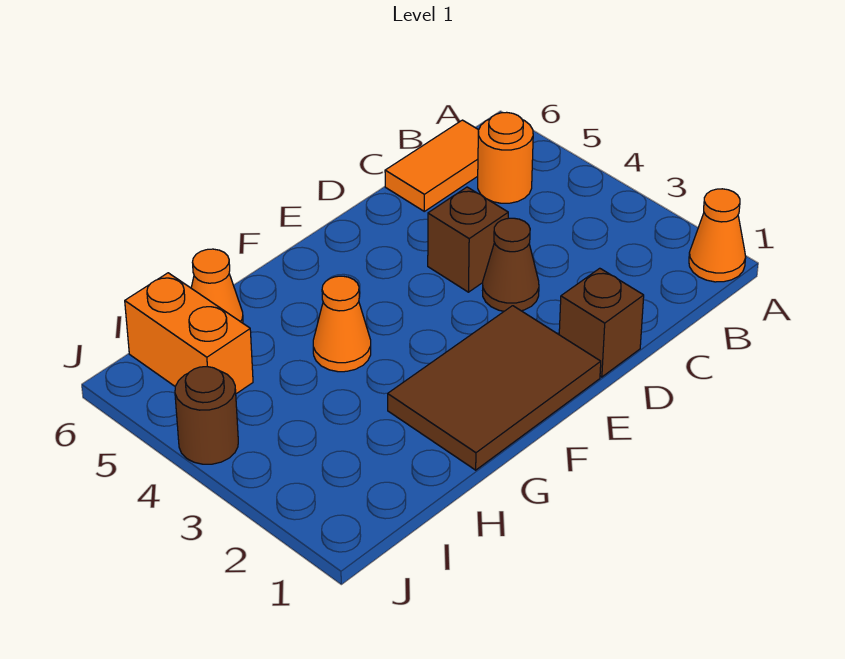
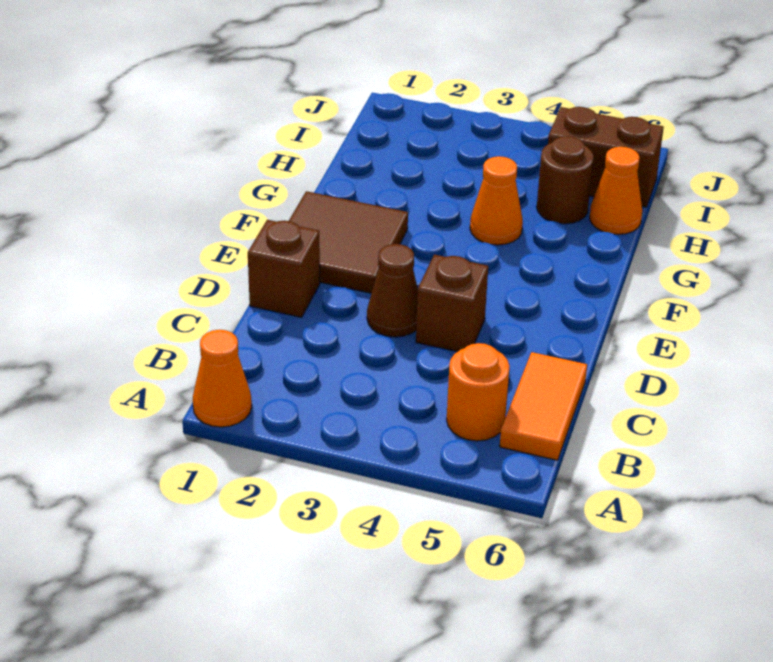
brown 2x3 tile [388,306,601,470] -> brown 2x2 tile [289,191,408,293]
orange 1x2 brick [125,273,253,394] -> brown 1x2 brick [548,107,664,207]
brown 1x1 round brick [175,367,238,464] -> brown 1x1 round brick moved to [537,136,594,224]

